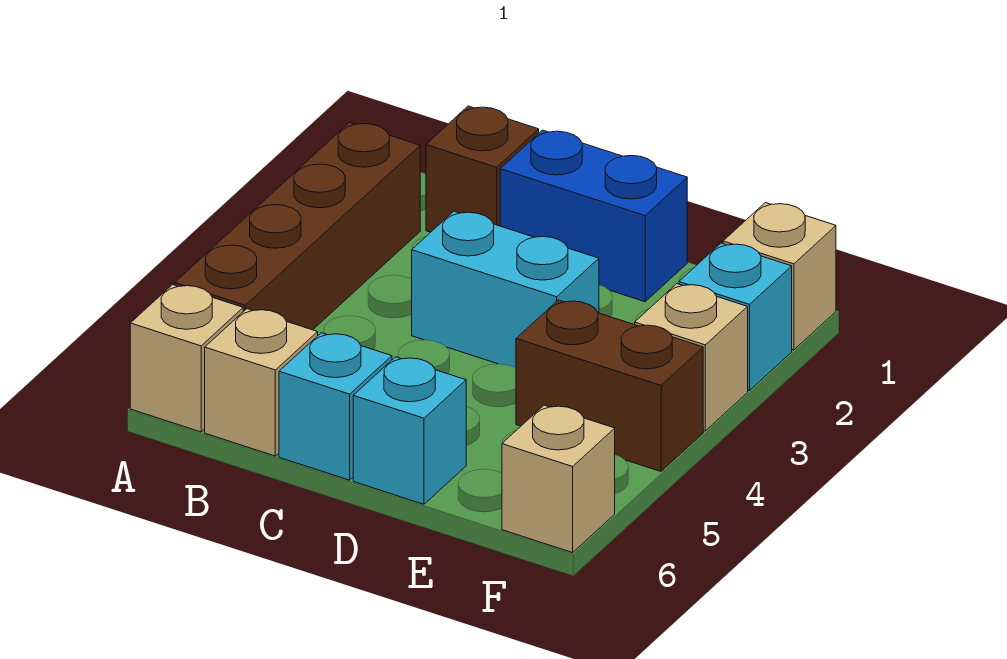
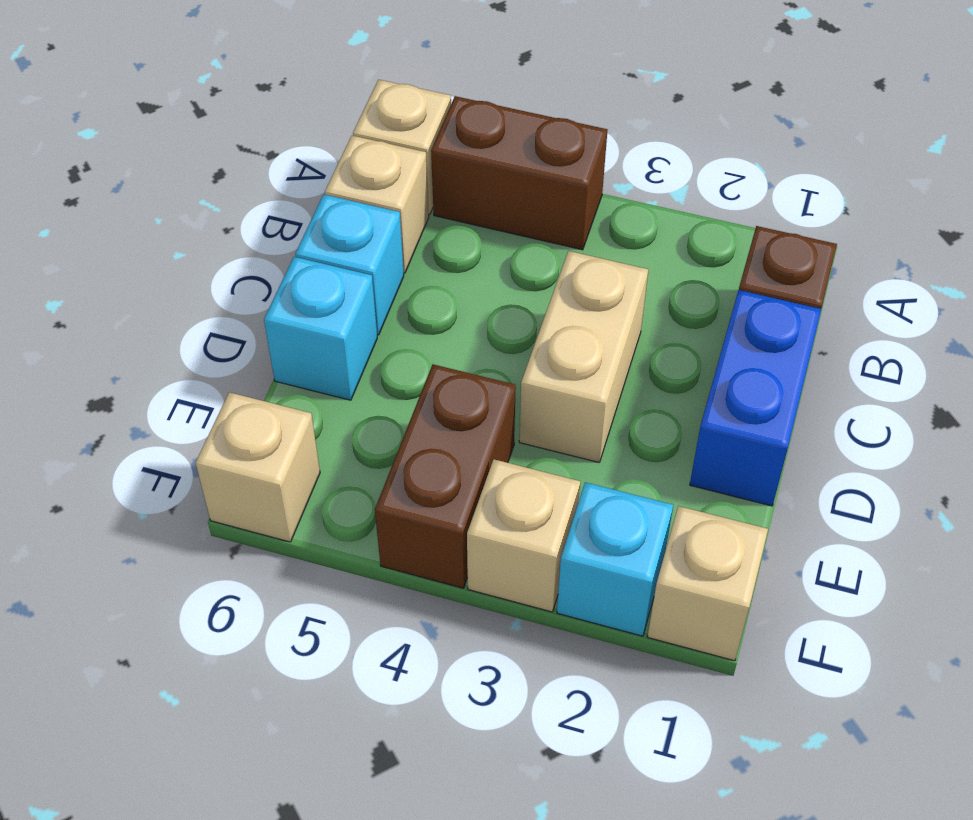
brown 1x4 brick [175,122,420,330] -> brown 1x2 brick [431,96,608,250]
cyan 1x2 brick [412,211,599,368] -> tan 1x2 brick [519,251,648,462]

